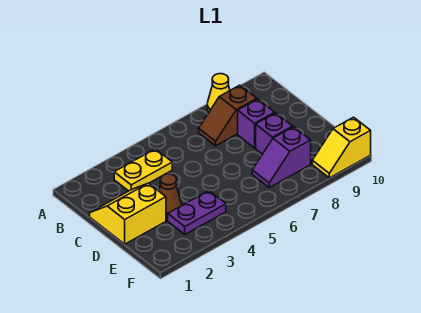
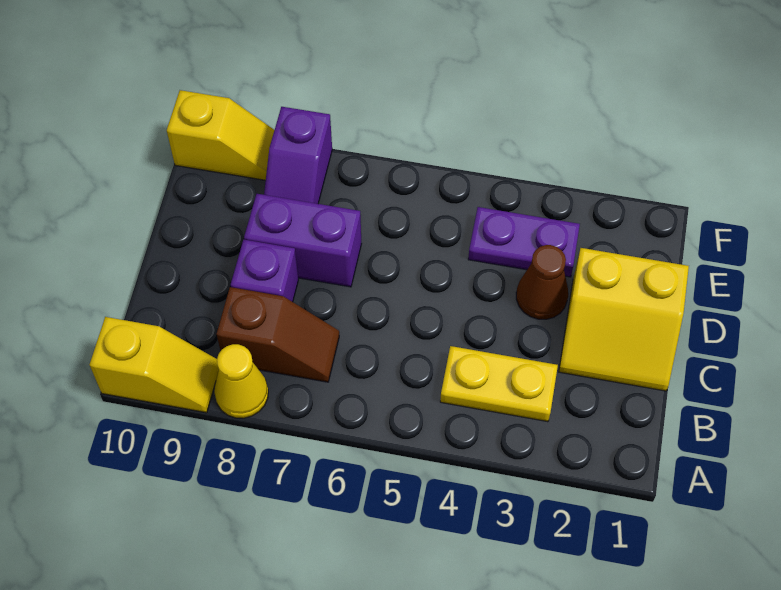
none -> yellow 1x2 slope [89,317,219,413]
purple 1x1 brick [256,113,293,154] -> purple 1x2 brick [244,194,361,287]
purple 1x2 slope [252,127,311,187] -> purple 1x2 slope turned to [264,107,332,204]

